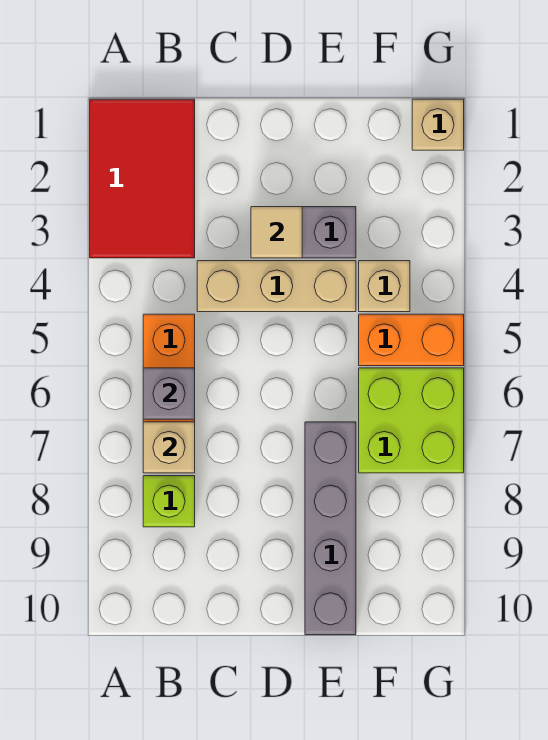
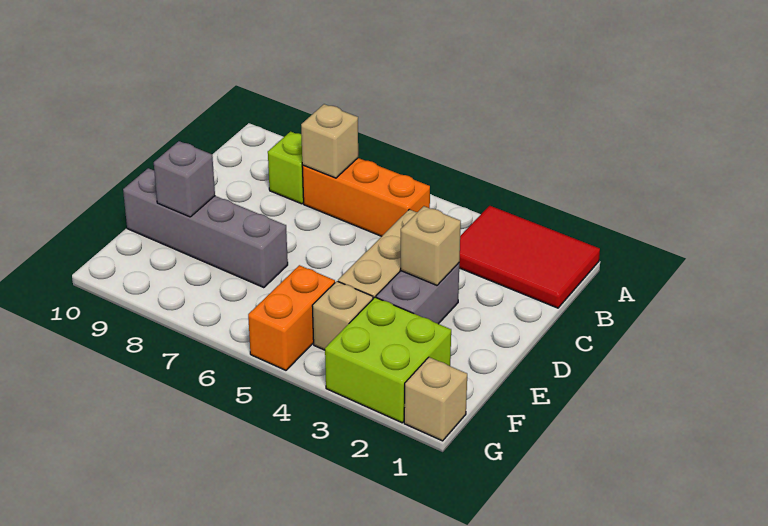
grey 1x1 brick [143,368,195,419] -> grey 1x1 brick moved to [154,141,215,217]
tan 1x1 tile [251,207,302,258] -> tan 1x1 brick [400,206,461,285]
lime 2x2 brick [359,368,464,473] -> lime 2x2 brick moved to [325,297,451,423]

